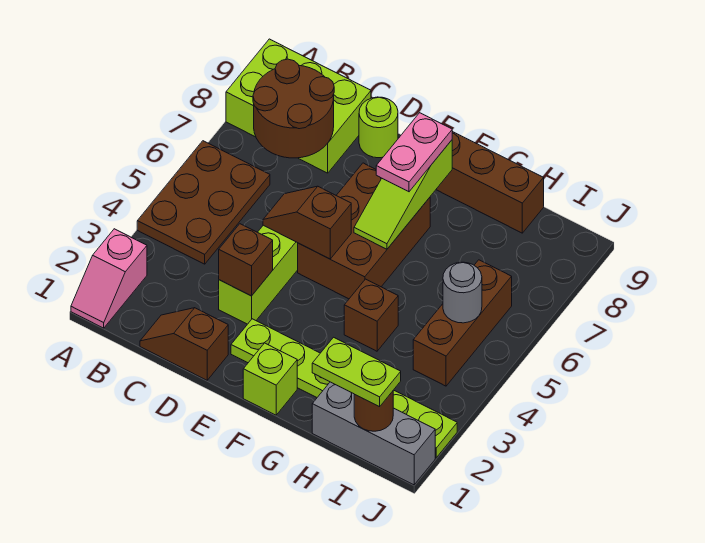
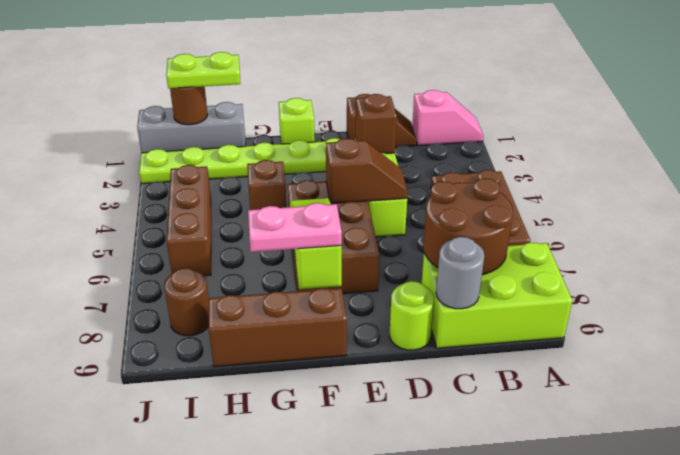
pink 1x2 slope [71,229,147,328] -> pink 1x2 slope turned to [412,90,483,146]
pink 1x2 plate [376,113,452,192] -> pink 1x2 plate turned to [248,203,342,252]
grey 1x1 round brick [443,262,482,323] -> grey 1x1 round brick moved to [436,237,484,309]
none -> brown 1x1 round brick [164,268,209,336]

